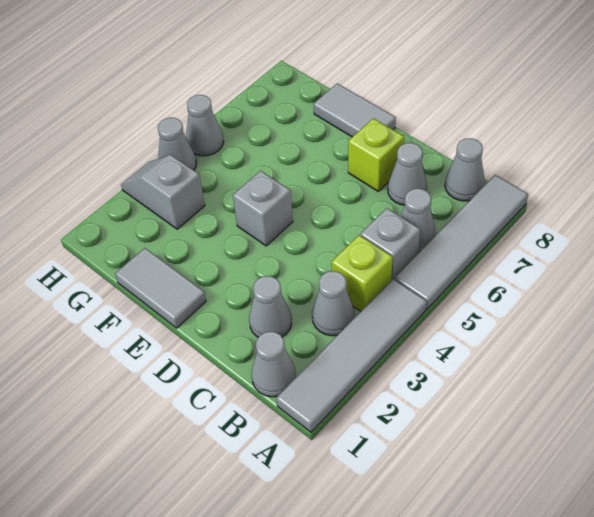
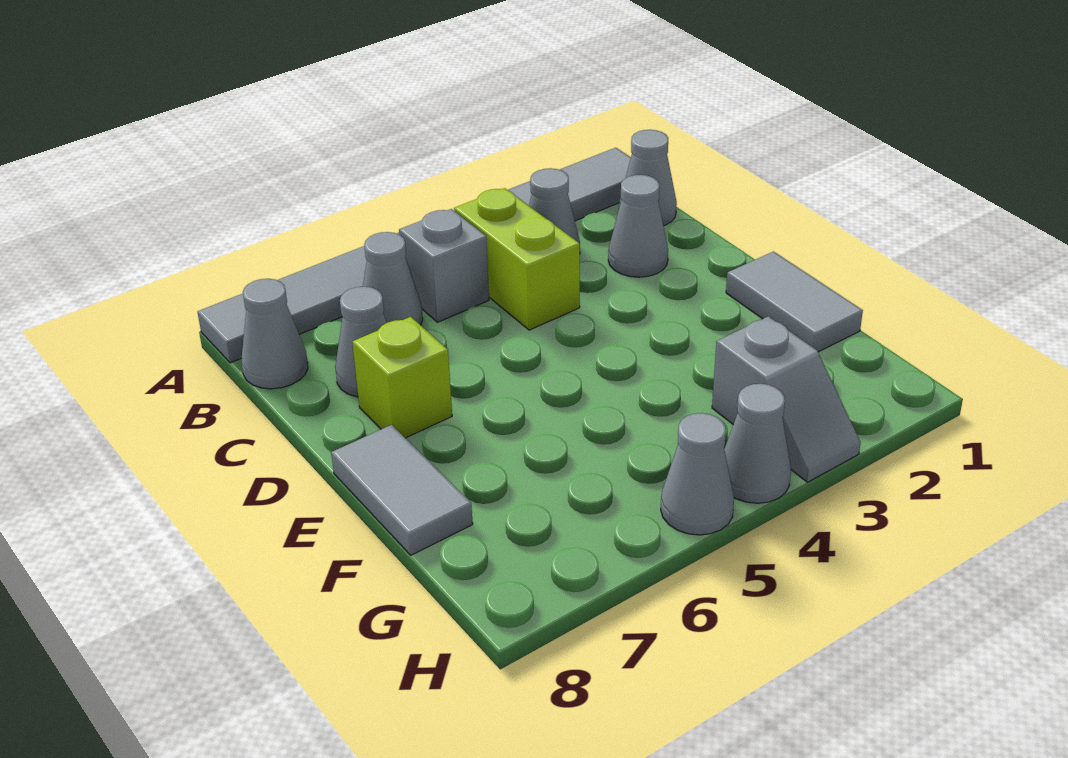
lime 1x1 brick [332,235,393,311] -> lime 1x2 brick [454,188,580,330]
grey 1x1 brick [233,171,293,246] -> none

